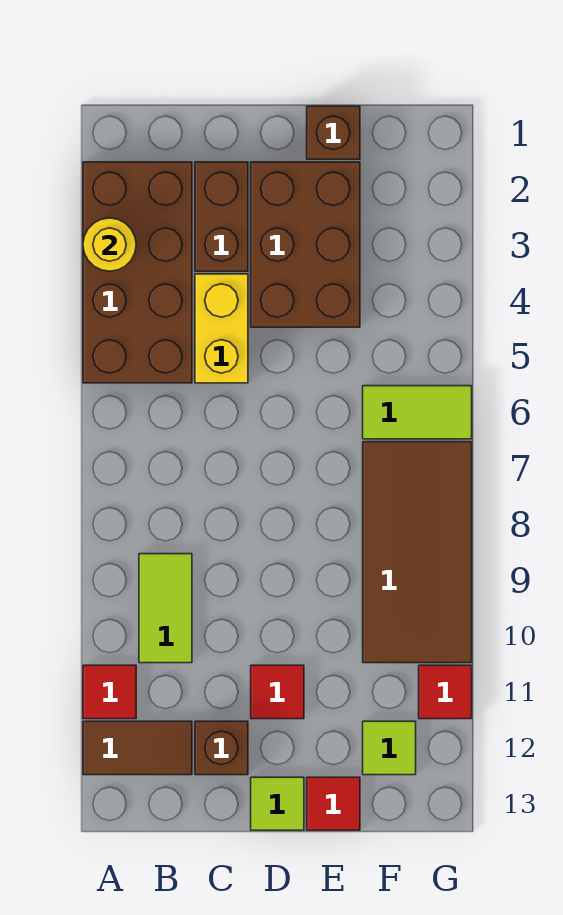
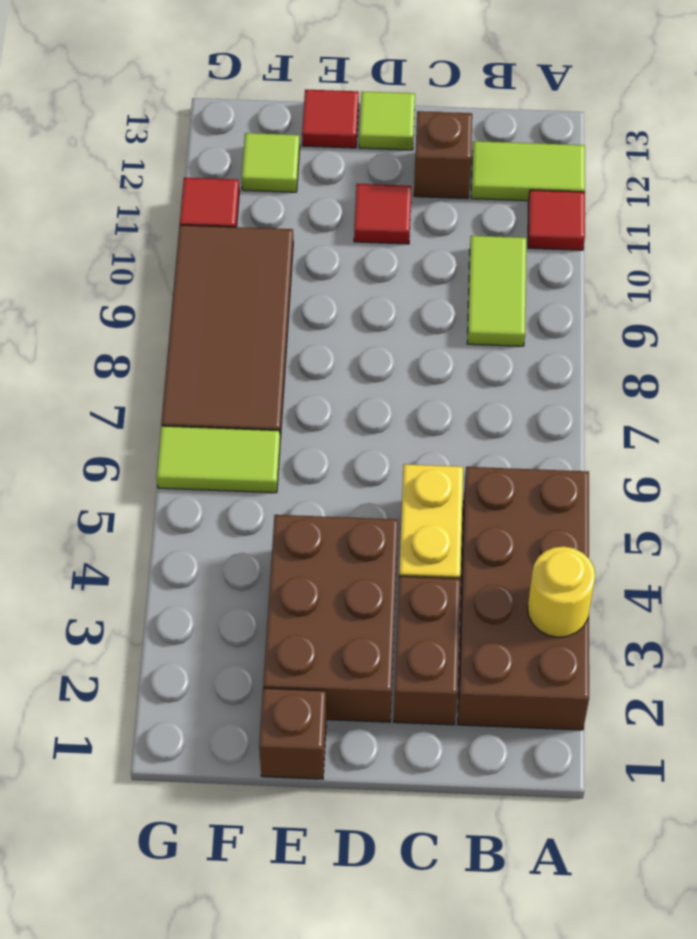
brown 1x2 tile [83,721,192,775] -> lime 1x2 tile [471,141,585,201]

